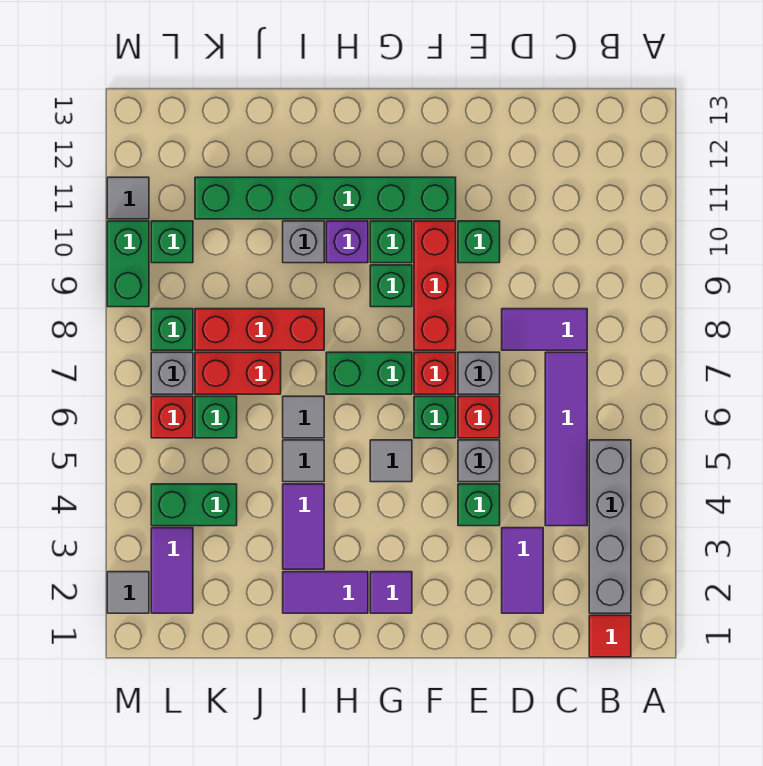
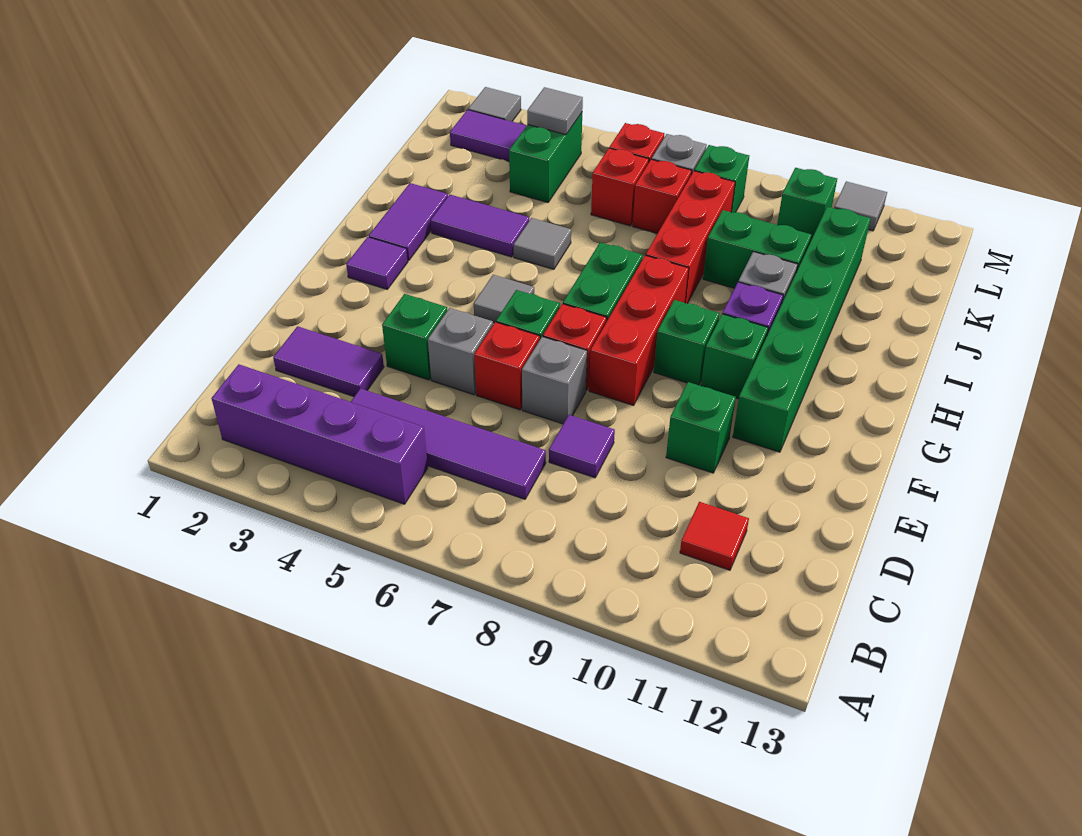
red 1x1 tile [589,615,631,657] -> red 1x1 tile moved to [680,502,749,570]
grey 1x4 brick [589,440,631,613] -> purple 1x4 brick [211,364,428,504]
purple 1x2 tile [502,309,587,350] -> purple 1x1 tile [549,415,615,478]
red 1x3 brick [414,221,456,350] -> red 1x3 brick turned to [589,255,689,406]
grey 1x1 tile [283,396,324,438] -> grey 1x1 tile moved to [527,87,583,135]
red 1x2 brick [195,352,281,394] -> red 1x1 brick [633,159,692,233]
green 1x1 brick [195,396,237,438] -> red 1x1 brick [591,148,649,226]
green 1x2 brick [107,221,149,307] -> green 1x2 brick moved to [703,210,811,288]

